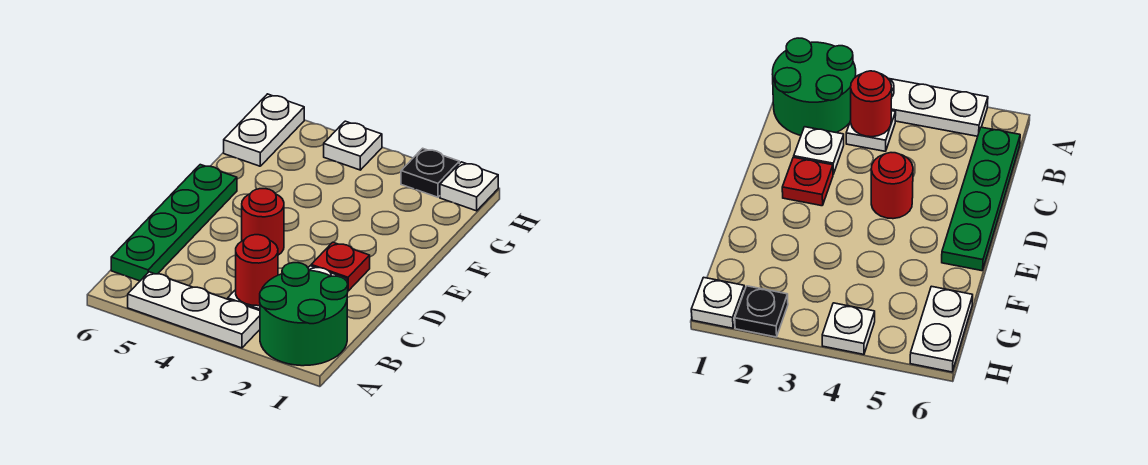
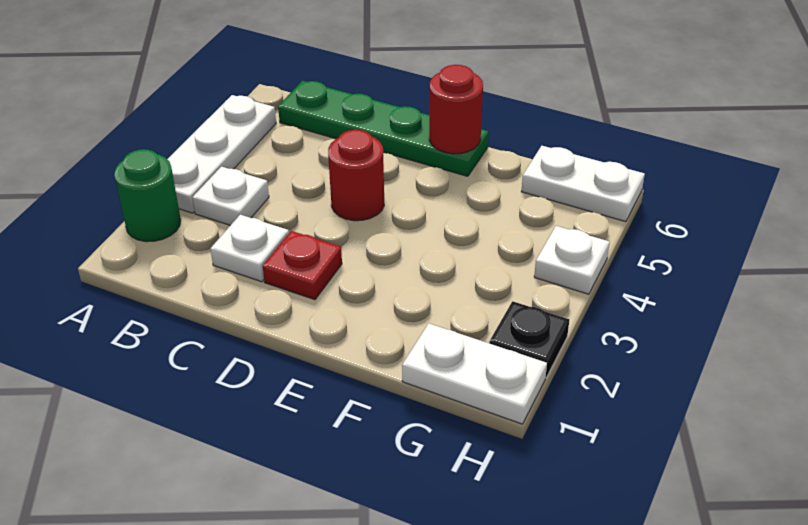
green 2x2 round brick [260,263,348,366] -> green 1x1 round brick [114,149,181,242]
red 1x1 round brick [236,235,278,306] -> red 1x1 round brick moved to [429,65,483,154]
white 1x1 plate [440,162,498,211] -> white 1x2 plate [402,323,547,424]

